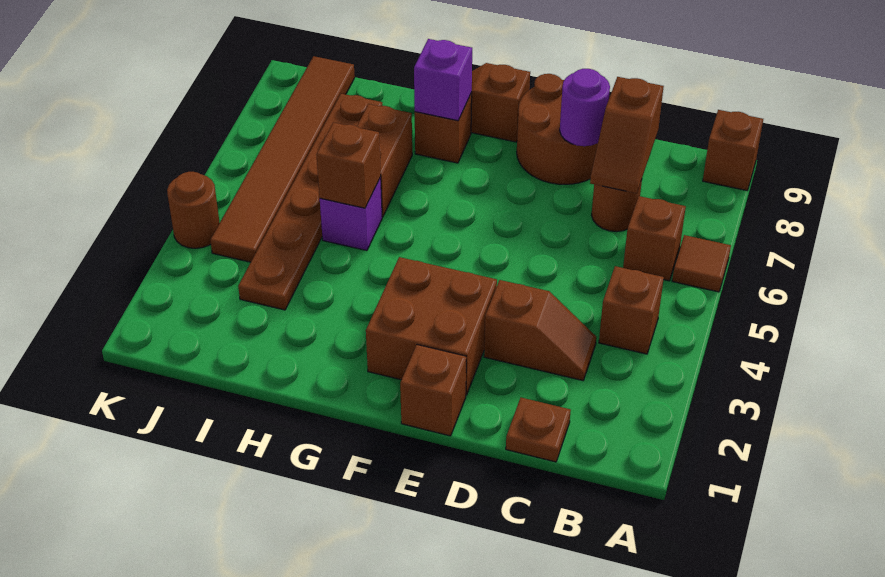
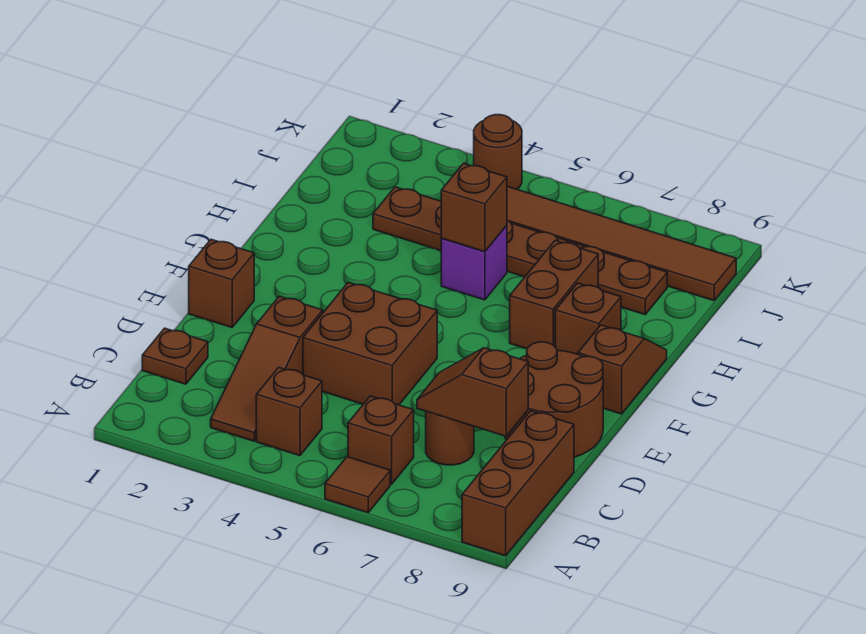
brown 1x1 brick [703,110,763,190] -> brown 1x3 brick [462,411,574,556]
brown 1x2 slope [484,280,596,381] -> brown 1x3 slope [211,296,323,441]
purple 1x1 round brick [560,69,610,146] -> none
brown 2x2 brick [366,257,497,395] -> brown 2x2 brick moved to [303,282,437,405]
purple 1x1 brick [414,39,472,121] -> none
brown 1x2 brick [357,104,412,217] -> brown 1x2 brick turned to [510,241,598,349]

